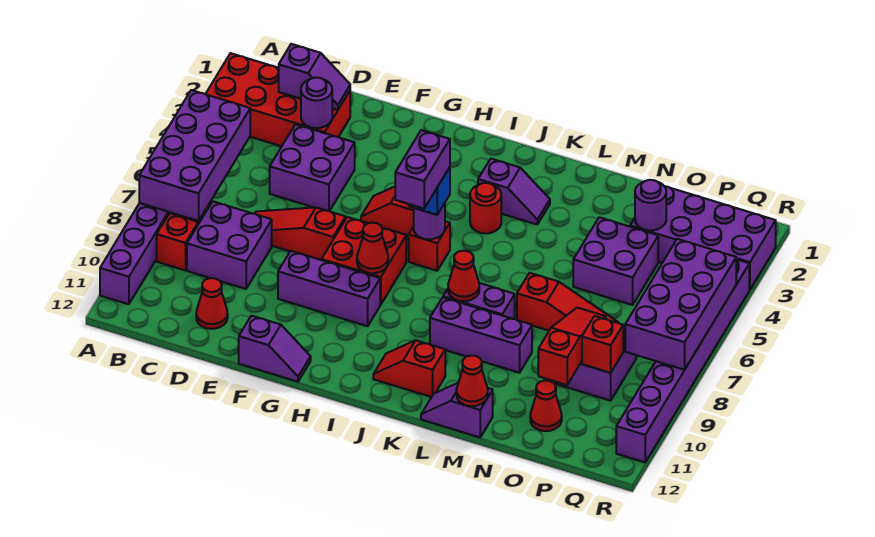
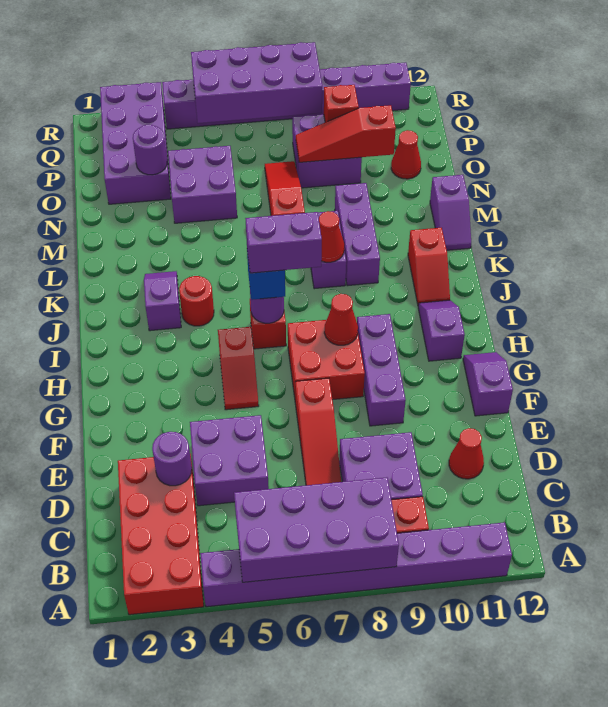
purple 1x2 slope [279,44,350,110] -> purple 1x2 slope moved to [418,300,465,361]
red 1x1 cone [456,356,488,406] -> none

